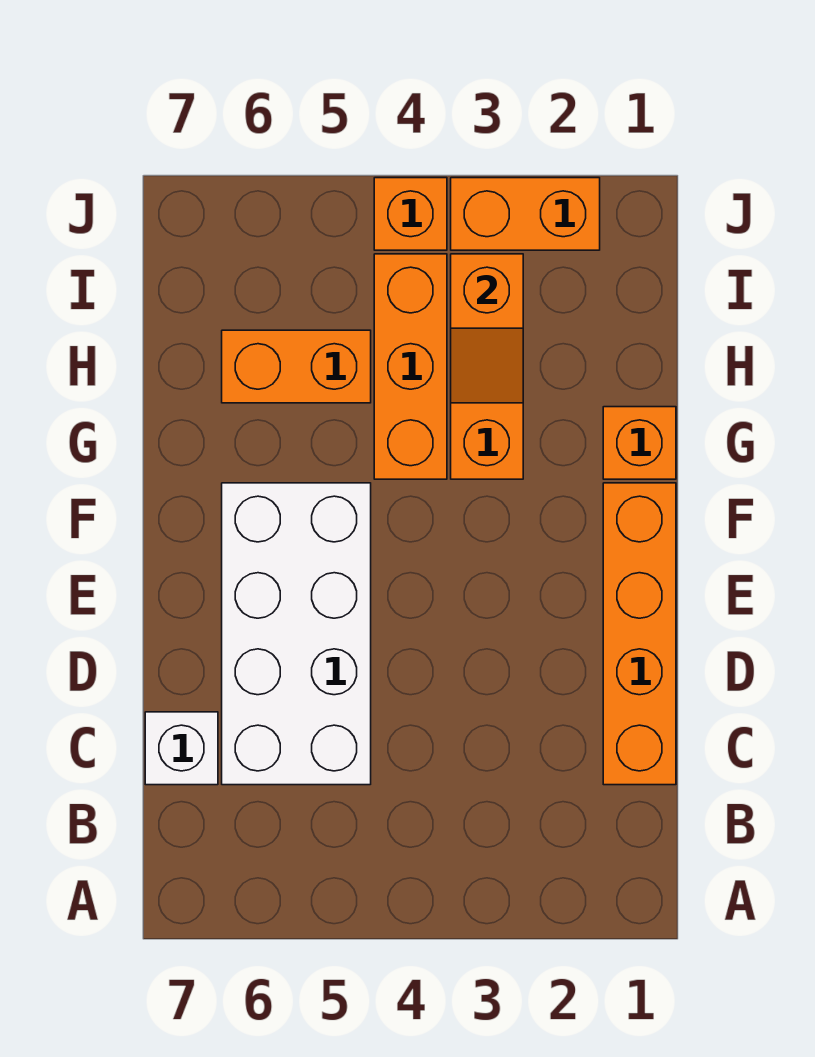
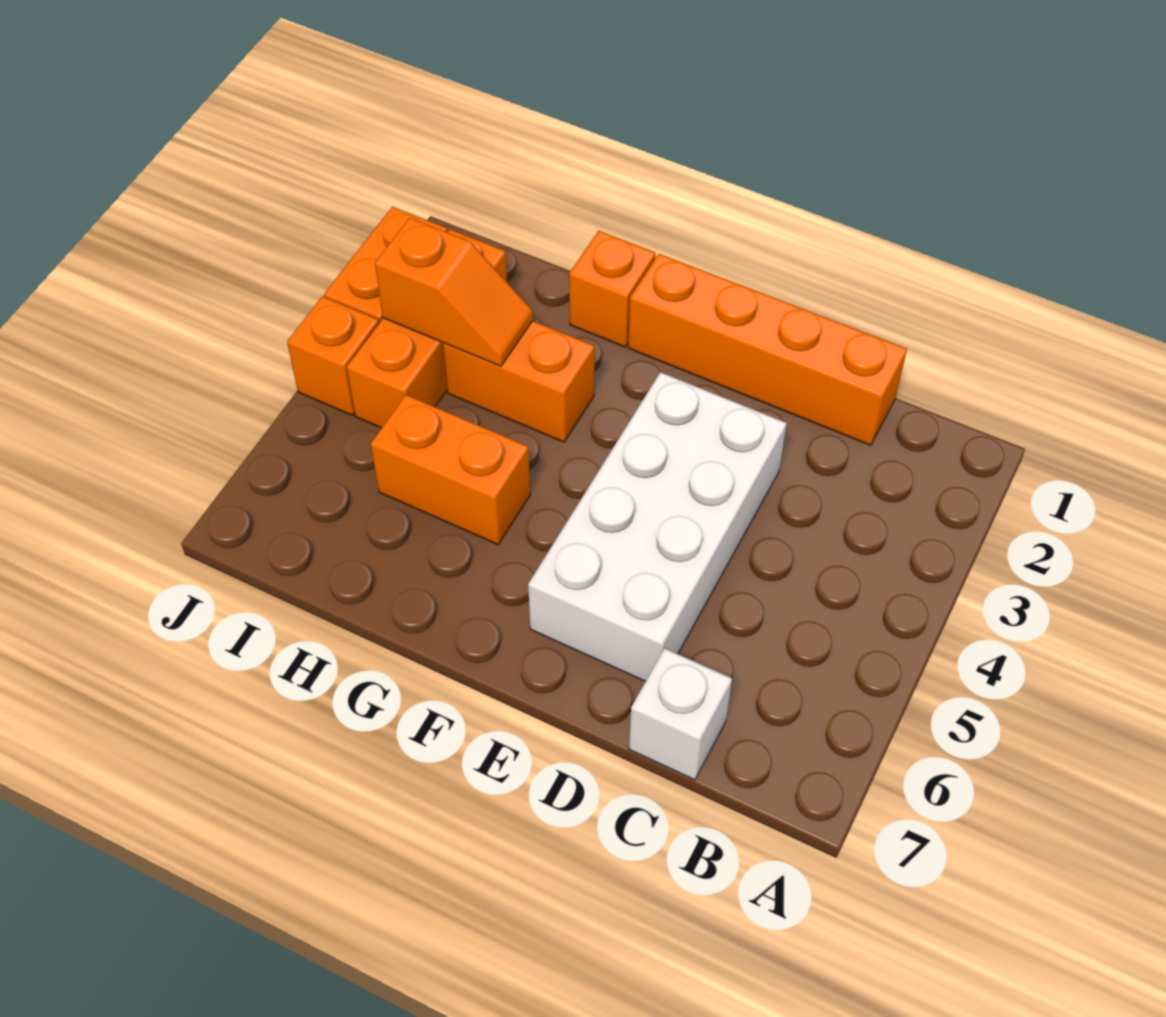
white 2x4 brick [222,483,371,785] -> white 2x4 brick turned to [528,372,787,681]
orange 1x3 brick [374,254,447,479] -> orange 1x3 brick turned to [347,229,507,428]
orange 1x2 brick [222,330,371,403] -> orange 1x2 brick turned to [371,395,530,544]

